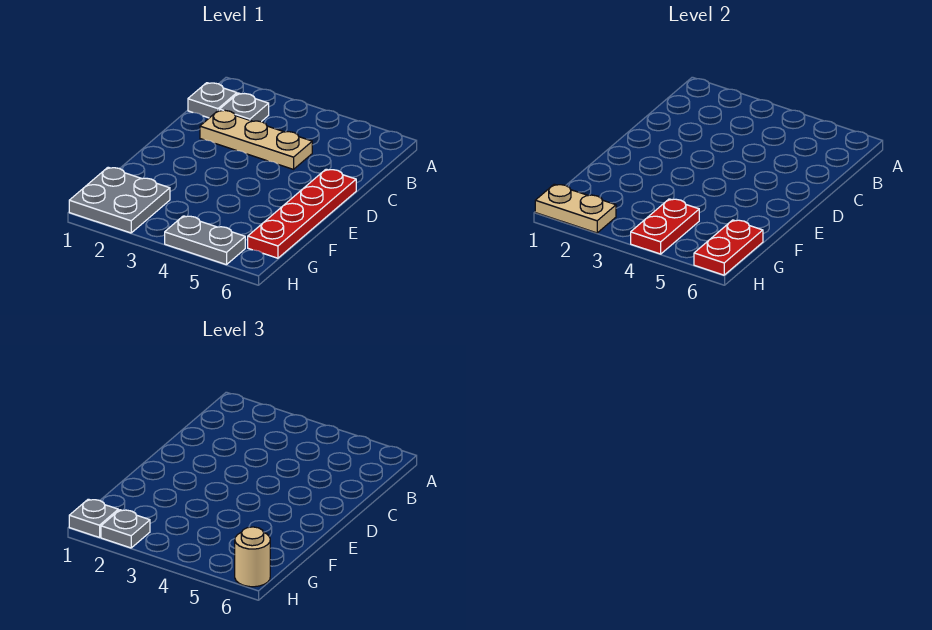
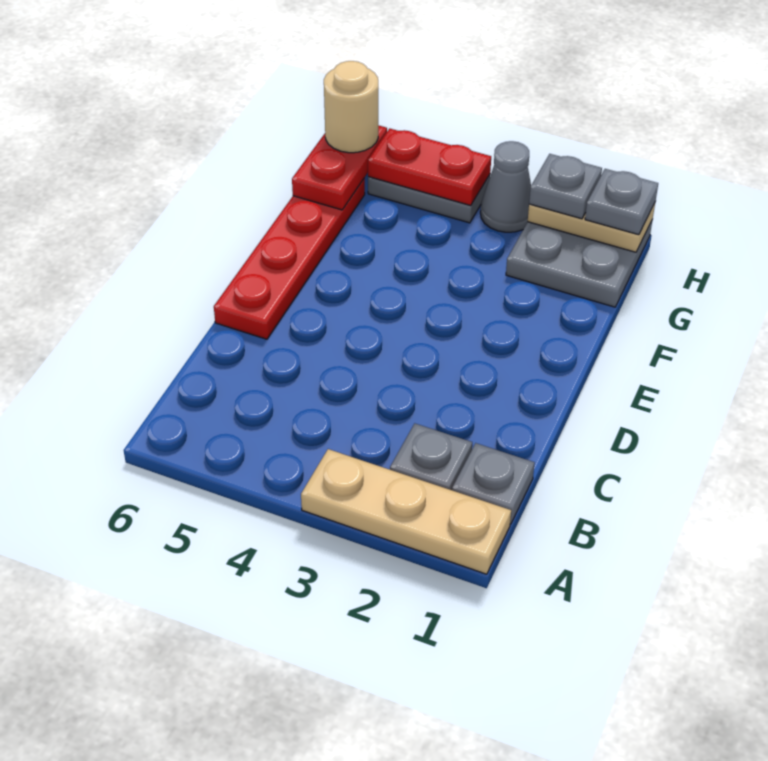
tan 1x3 plate [200,110,312,169] -> tan 1x3 plate moved to [301,449,511,574]
red 1x2 plate [631,199,699,254] -> red 1x2 plate turned to [368,128,491,206]
none -> grey 1x1 cone [480,141,531,232]

